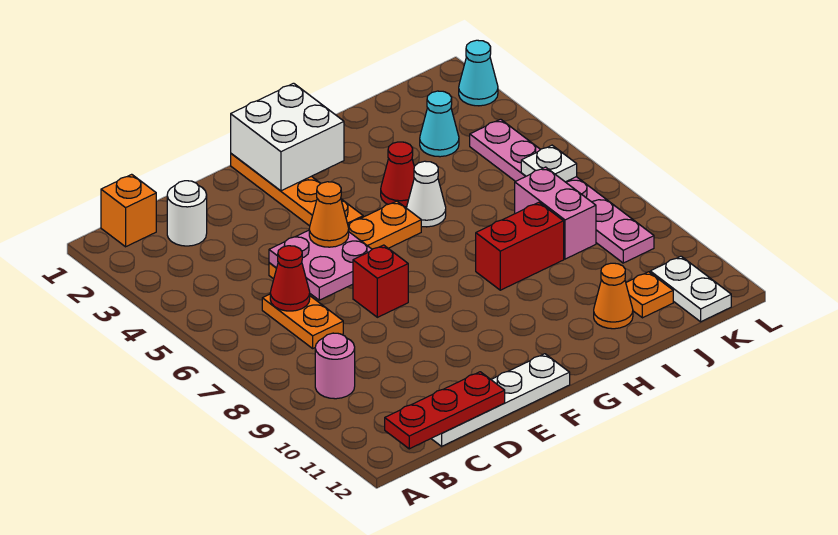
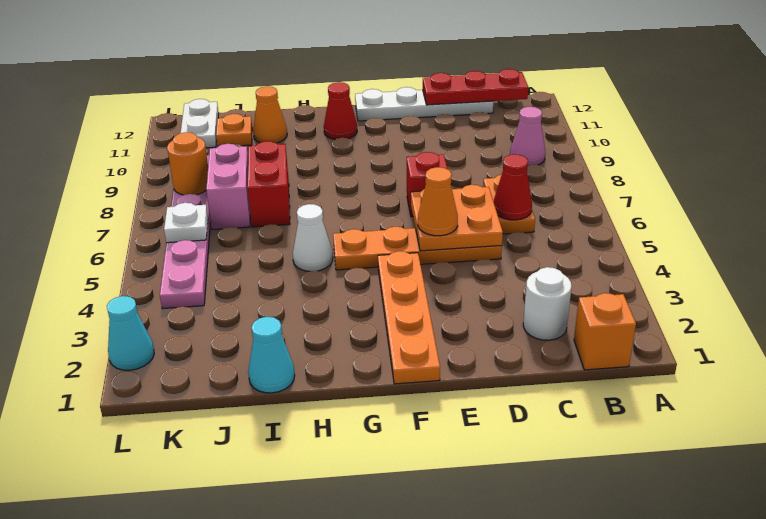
pink 1x1 round brick [315,333,355,399] -> pink 1x1 cone [510,107,545,166]
pink 2x2 plate [269,230,372,300] -> orange 2x2 plate [411,185,503,251]
white 2x2 brick [231,83,344,191] -> none
red 1x1 cone [381,142,414,207] -> red 1x1 cone moved to [324,82,357,139]
red 1x2 brick [476,202,564,290] -> red 1x2 brick turned to [248,141,290,227]
cyan 1x1 cone [420,91,459,157] -> cyan 1x1 cone moved to [248,317,295,393]
none -> orange 1x1 round brick [167,132,208,195]

